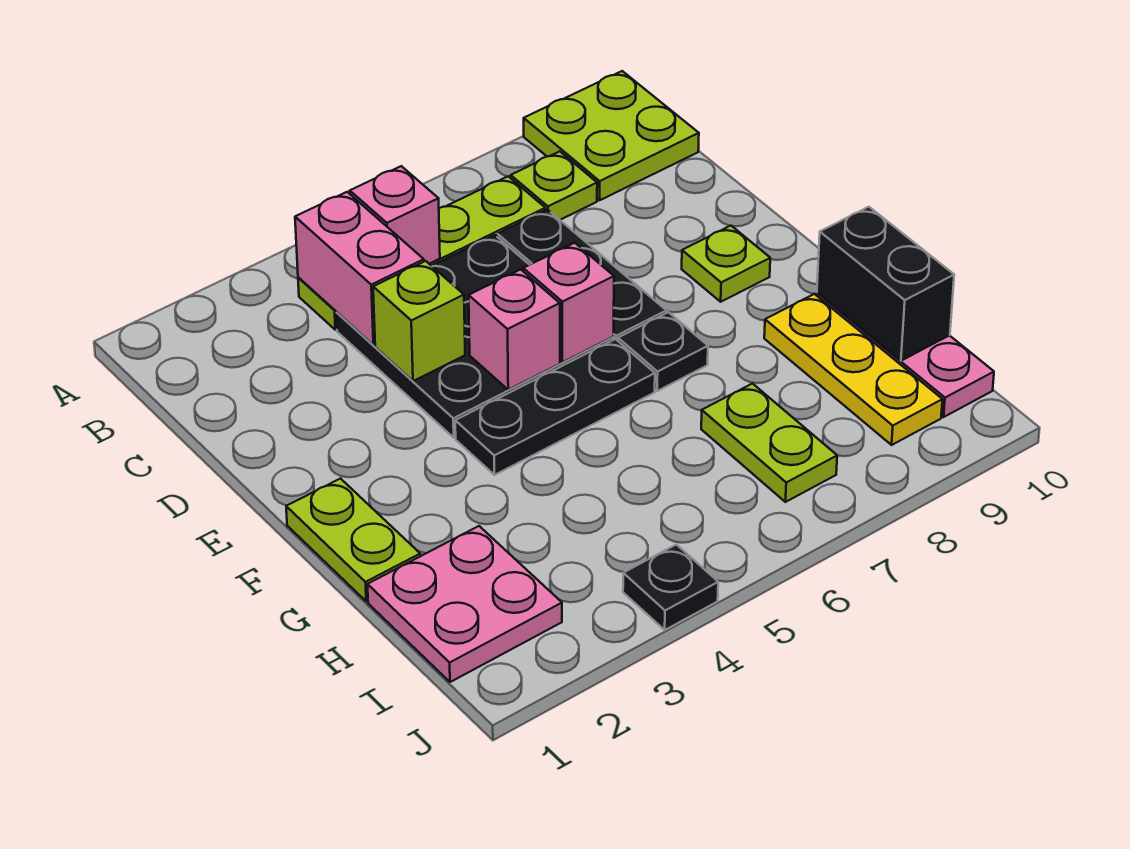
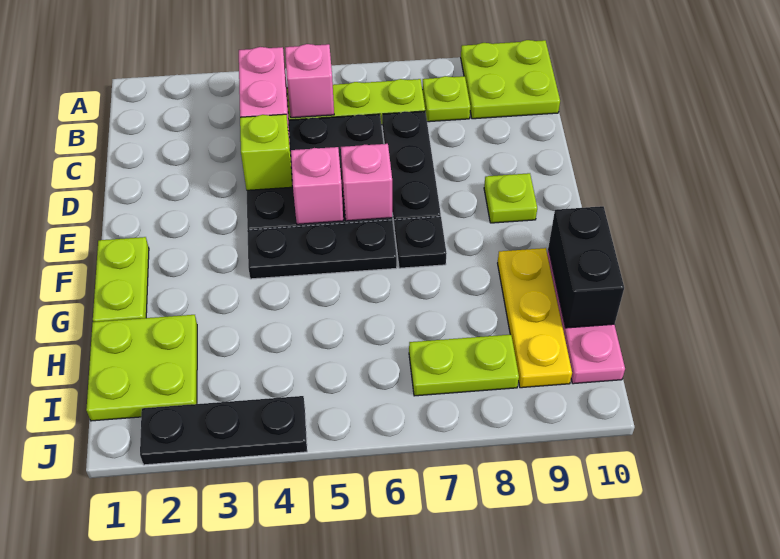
pink 2x2 plate [368,526,562,682] -> lime 2x2 plate [86,315,197,421]
lime 1x2 plate [701,384,837,502] -> lime 1x2 plate turned to [409,335,519,396]
black 1x1 plate [623,545,718,630] -> black 1x3 plate [140,396,307,465]

